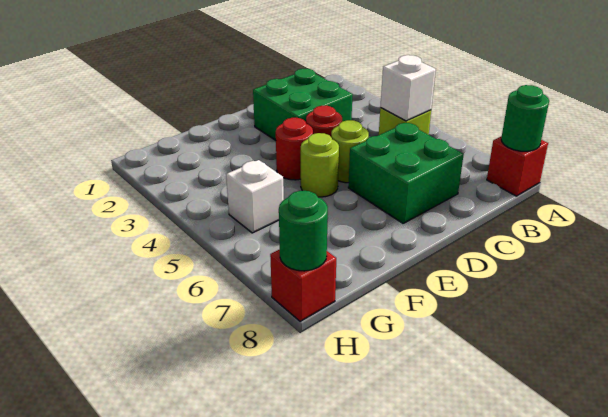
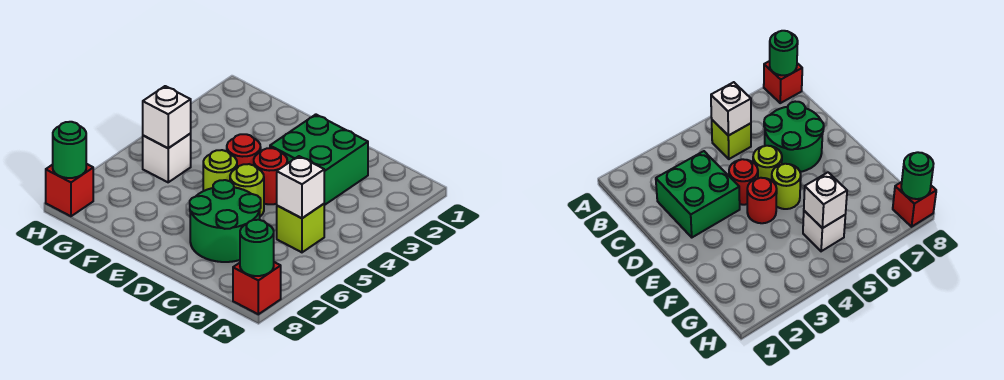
green 2x2 brick [348,123,464,223] -> green 2x2 round brick [190,180,261,262]
none -> white 1x1 brick [143,86,191,148]

